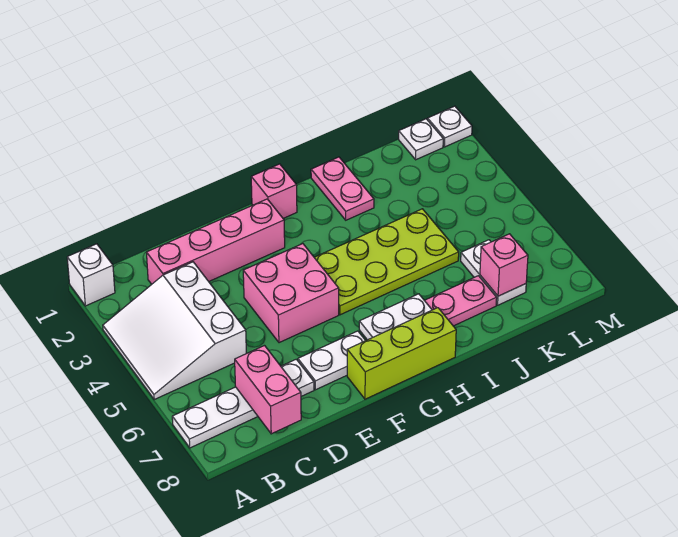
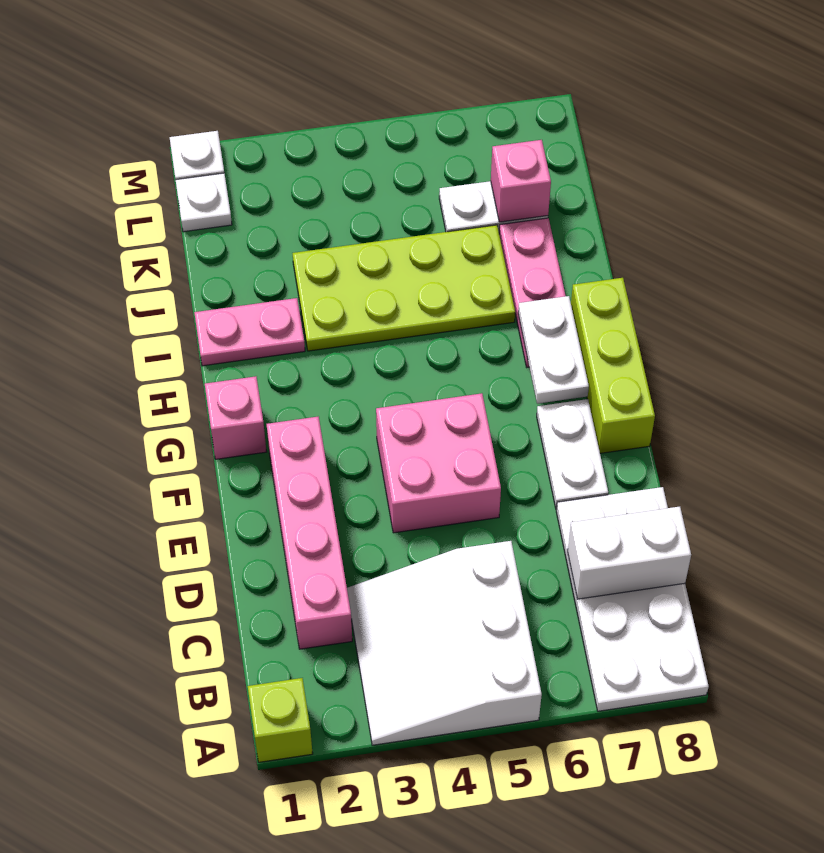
white 1x1 brick [67,244,115,306] -> lime 1x1 brick [248,678,313,762]
white 3x3 slope [103,262,246,399] -> white 3x3 slope turned to [347,541,542,745]
white 1x4 plate [172,359,314,448] -> white 2x4 plate [556,487,709,711]
pink 1x2 brick [235,346,301,434] -> white 1x2 brick [568,507,691,599]
lime 2x4 plate [314,209,459,315] -> lime 2x4 plate turned to [293,225,515,351]

